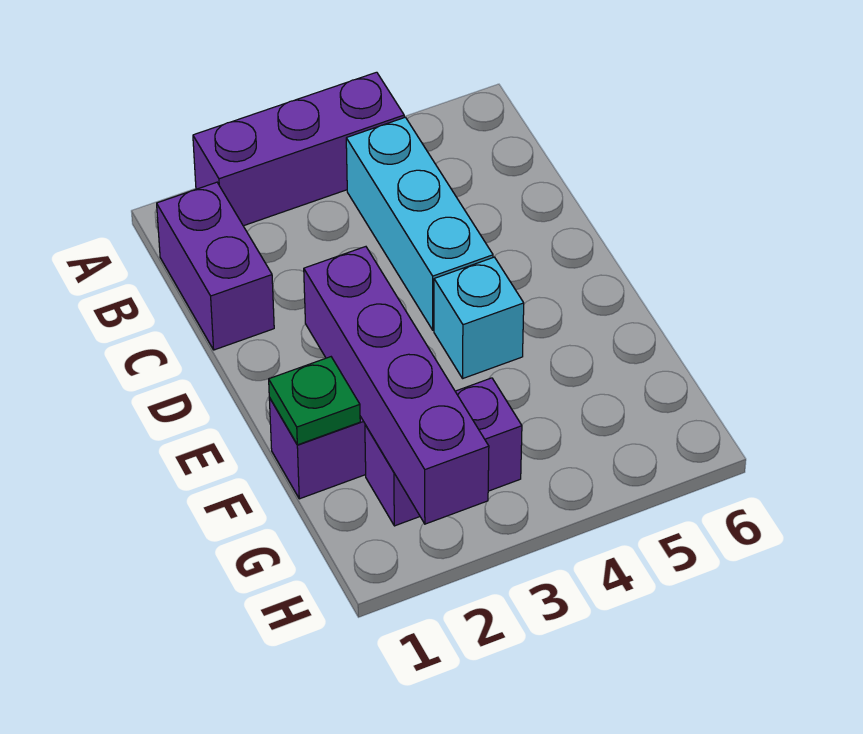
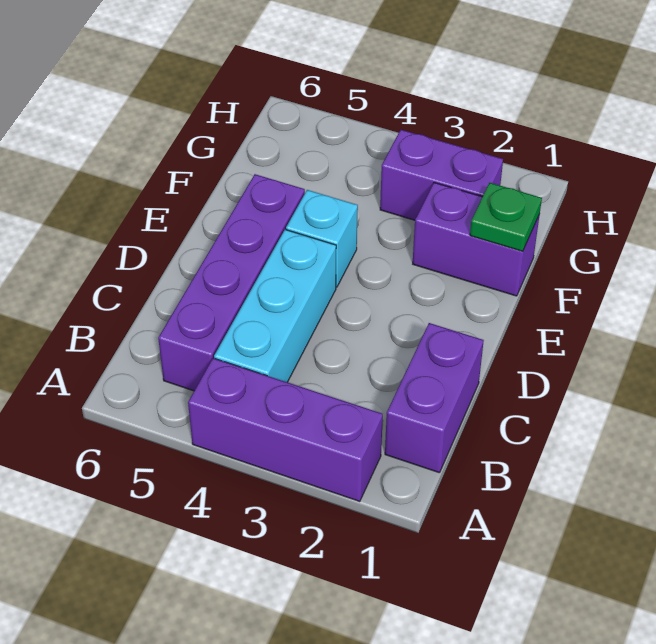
purple 1x4 brick [304,247,489,524] -> purple 1x4 brick moved to [158,174,305,391]

